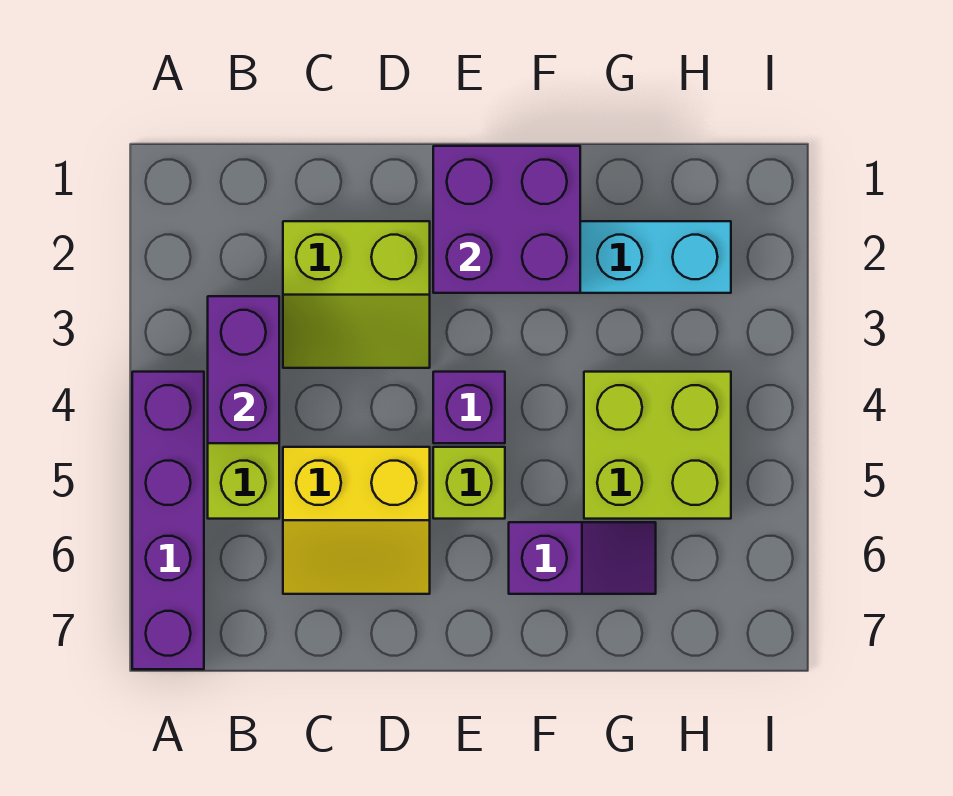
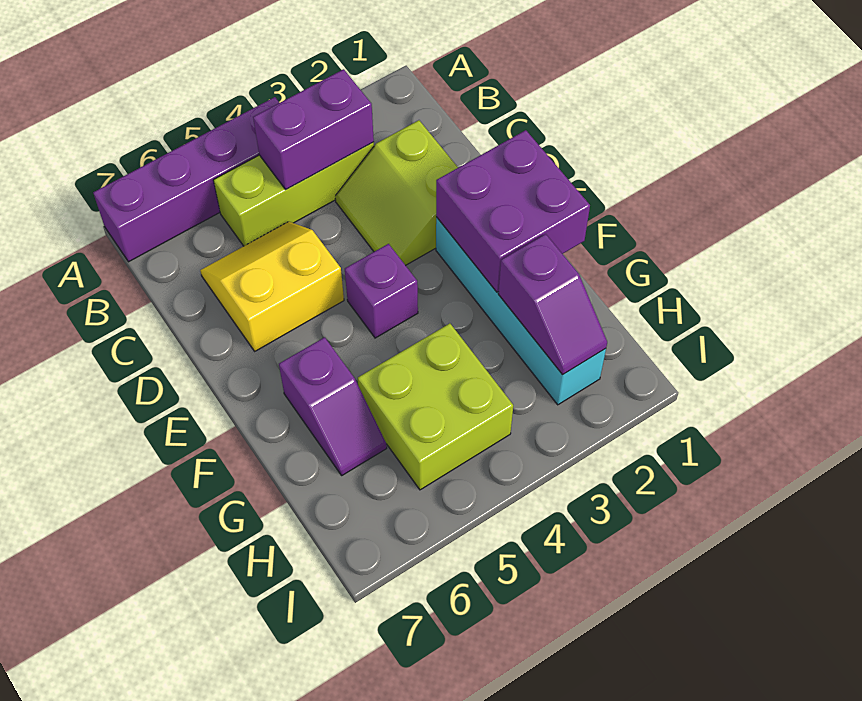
yellow 2x2 slope [283,447,430,594] -> yellow 2x2 slope turned to [200,222,344,351]
lime 1x1 brick [433,447,505,519] -> none
none -> purple 1x2 slope [498,234,607,375]

